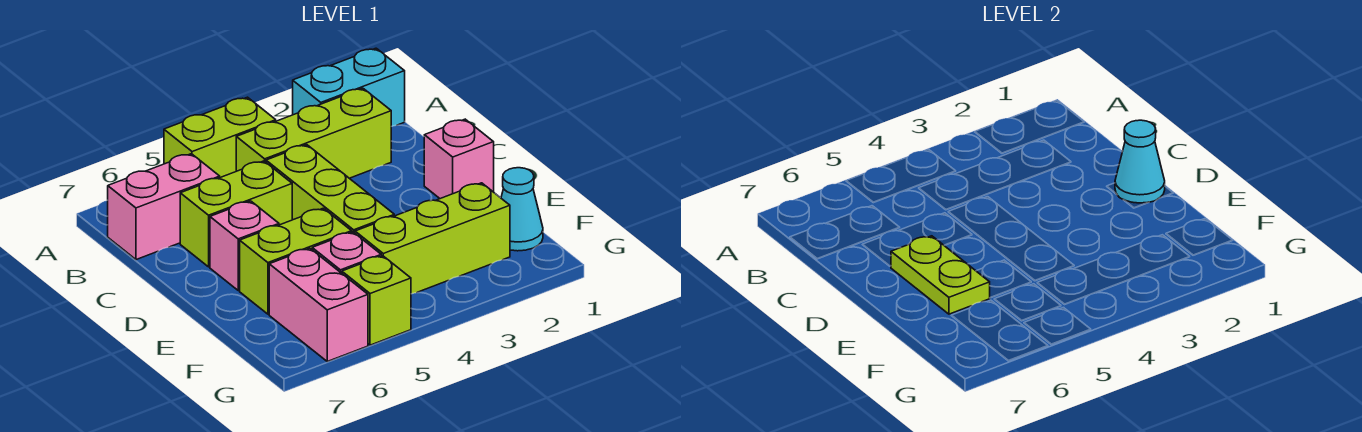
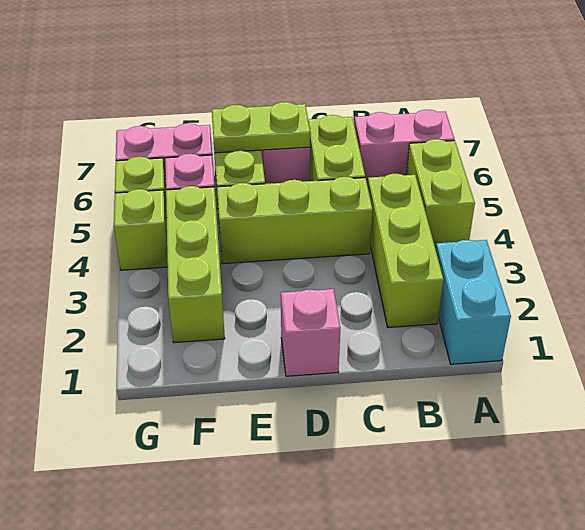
pink 1x2 brick [108,154,220,260] -> pink 1x2 brick turned to [354,110,455,186]
cyan 1x1 cone [1115,120,1165,203] -> none
cyan 1x1 cone [501,168,543,251] -> none
none -> lime 1x1 brick [114,189,168,270]

